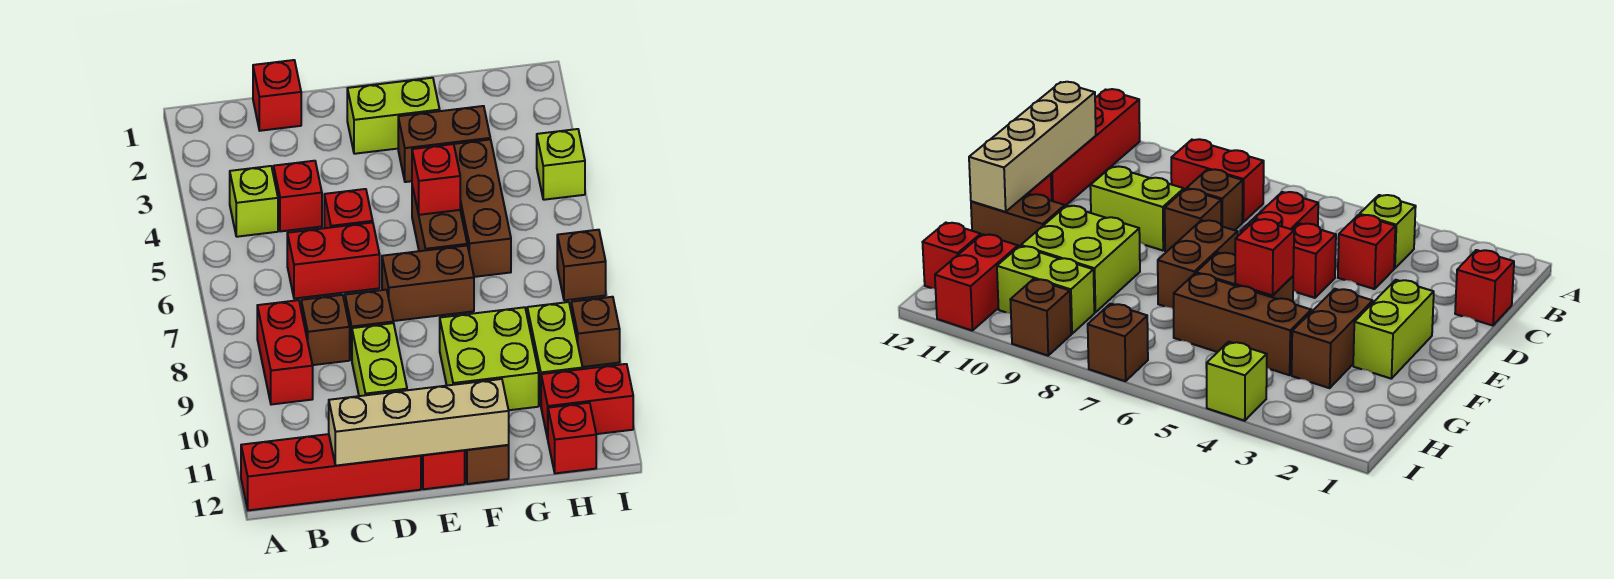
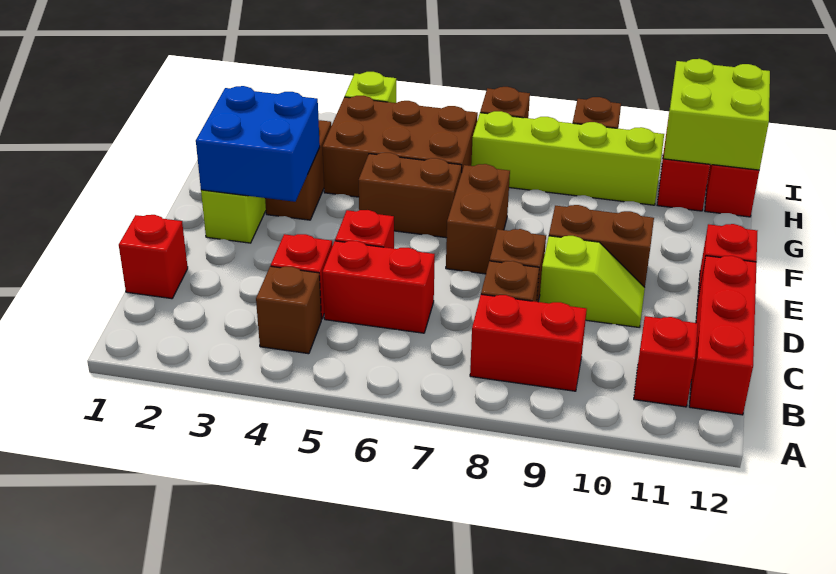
red 1x4 brick [241,434,421,510] -> red 1x3 brick [689,256,757,415]
lime 1x1 brick [230,166,278,237] -> brown 1x1 brick [256,266,321,354]
red 1x2 brick [287,222,380,299] -> red 1x2 brick turned to [323,241,435,333]
tan 1x4 brick [329,379,509,466] -> none
lime 1x2 brick [352,323,407,396] -> lime 1x2 slope [539,236,645,327]
none -> blue 2x2 brick [196,86,320,202]
red 1x1 brick [412,144,460,215] -> red 1x1 brick moved to [634,316,698,407]
lime 2x2 brick [440,307,539,410] -> lime 2x2 brick moved to [664,59,770,170]
brown 1x2 brick [465,445,509,484] -> brown 1x2 brick moved to [549,205,654,287]
brown 1x3 brick [454,140,511,277] -> brown 2x3 brick [323,96,478,197]
lime 1x2 brick [527,302,583,405] -> lime 1x4 brick [471,111,664,205]

